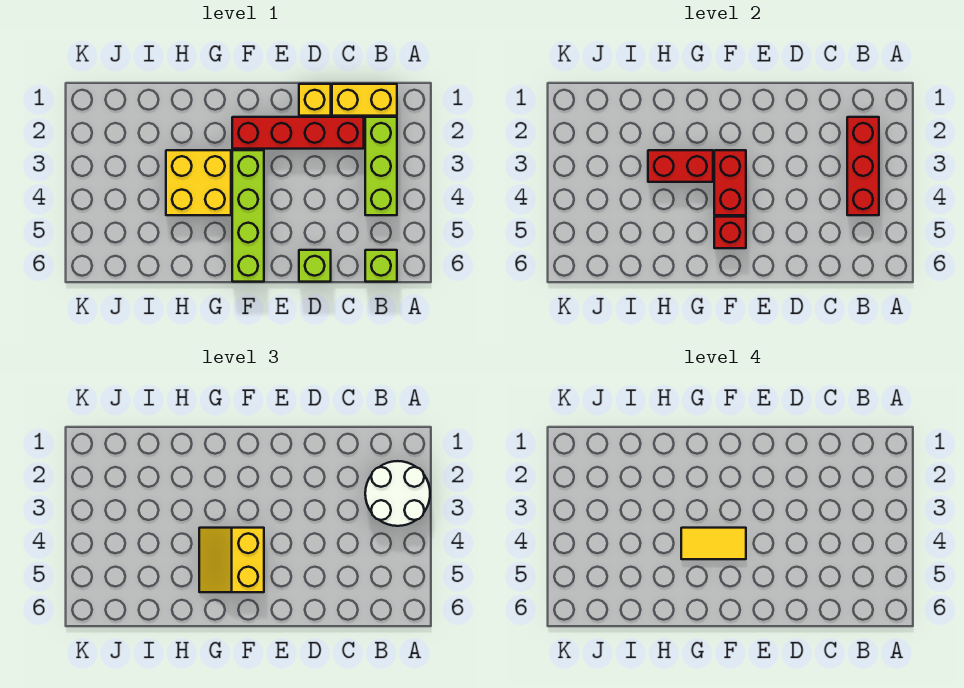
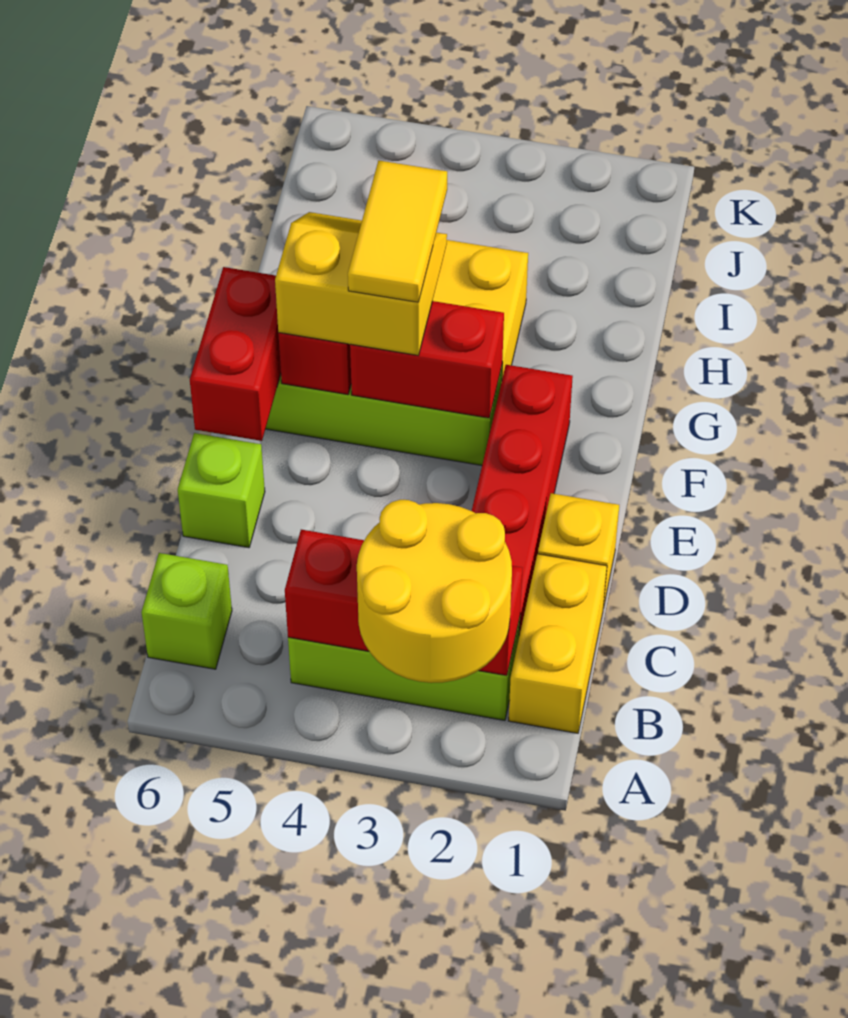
white 2x2 round brick [365,461,430,526] -> yellow 2x2 round brick [357,500,512,683]
red 1x2 brick [648,150,713,182] -> red 1x2 brick moved to [190,267,281,441]

